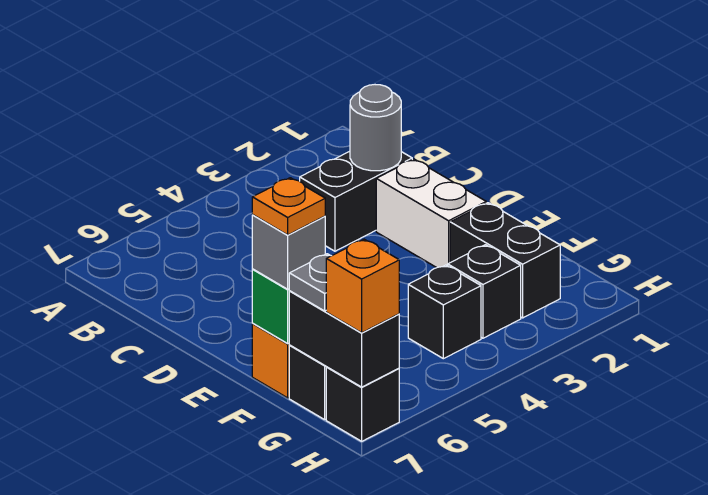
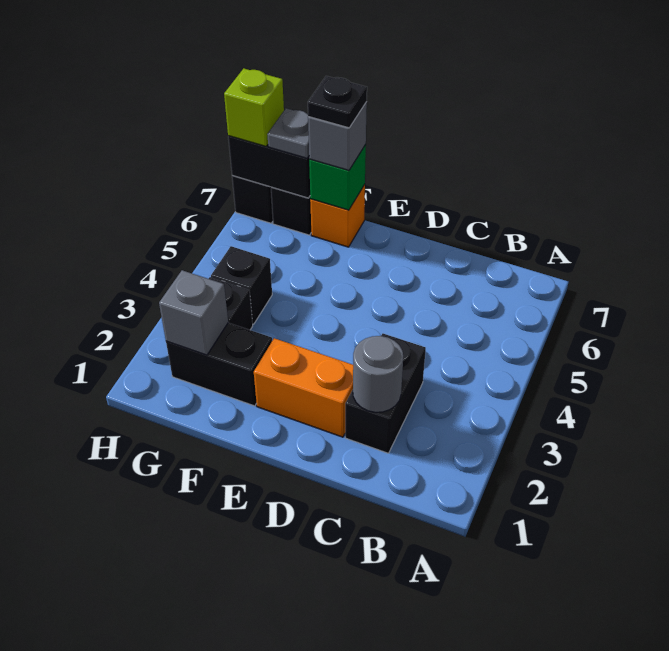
white 1x2 brick [376,159,486,268] -> orange 1x2 brick [254,338,353,437]
orange 1x1 plate [252,178,325,235] -> black 1x1 plate [308,76,367,128]
none -> grey 1x1 brick [159,270,228,355]
orange 1x1 brick [326,239,399,333] -> lime 1x1 brick [224,68,284,146]

